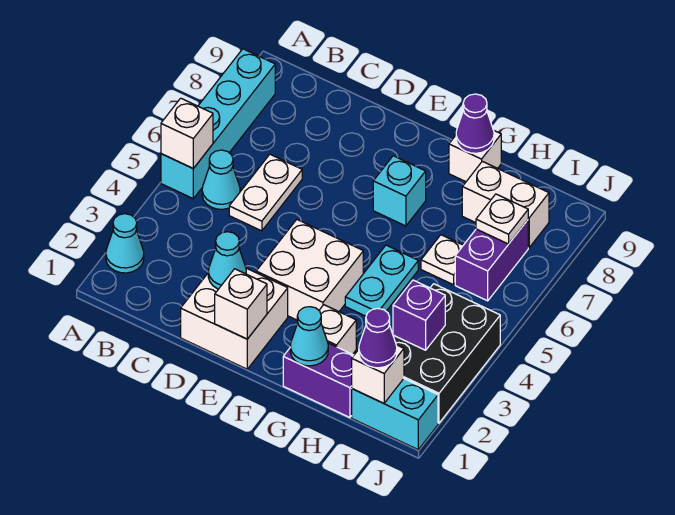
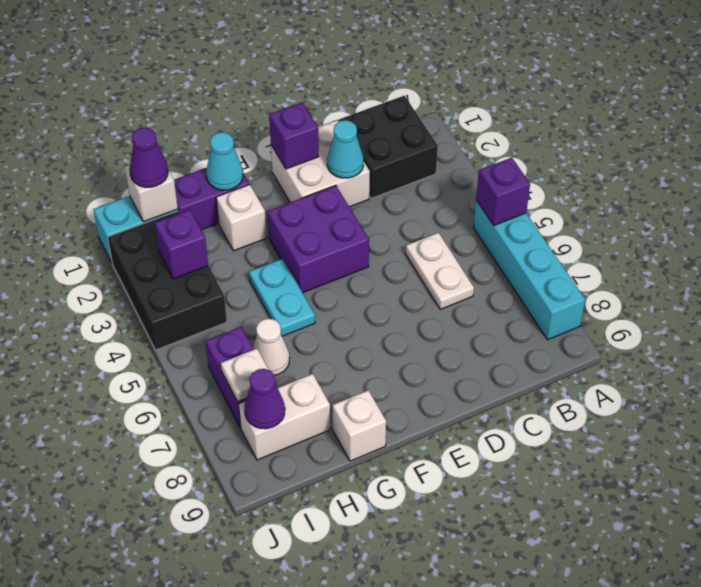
cyan 1x1 cone [106,214,144,273] -> none
white 1x1 brick [161,98,213,168] -> purple 1x1 brick [476,158,530,225]
none -> black 2x2 brick [339,96,438,199]
cyan 1x1 cone [202,150,240,209] -> none
white 1x1 brick [215,269,267,339] -> purple 1x1 brick [269,102,319,169]
white 2x2 brick [256,220,363,320] -> purple 2x2 brick [267,185,369,293]
cyan 1x1 brick [373,156,426,226] -> none
purple 1x1 cone [456,94,494,153] -> purple 1x1 cone moved to [245,369,285,429]
white 1x1 plate [421,235,463,285] -> white 1x1 cone [253,319,290,375]

